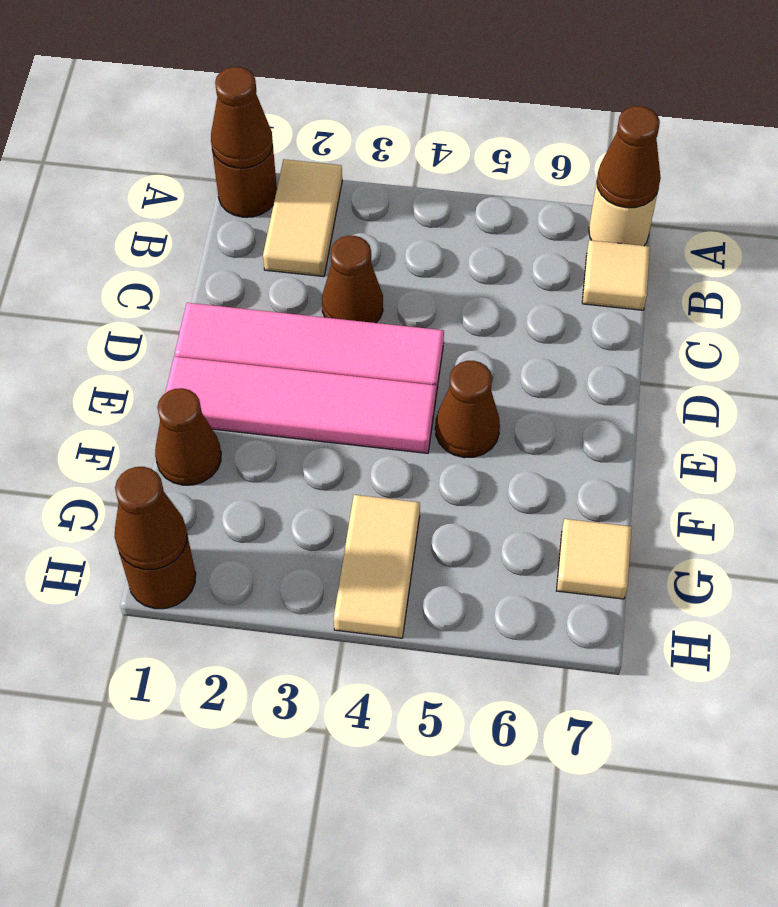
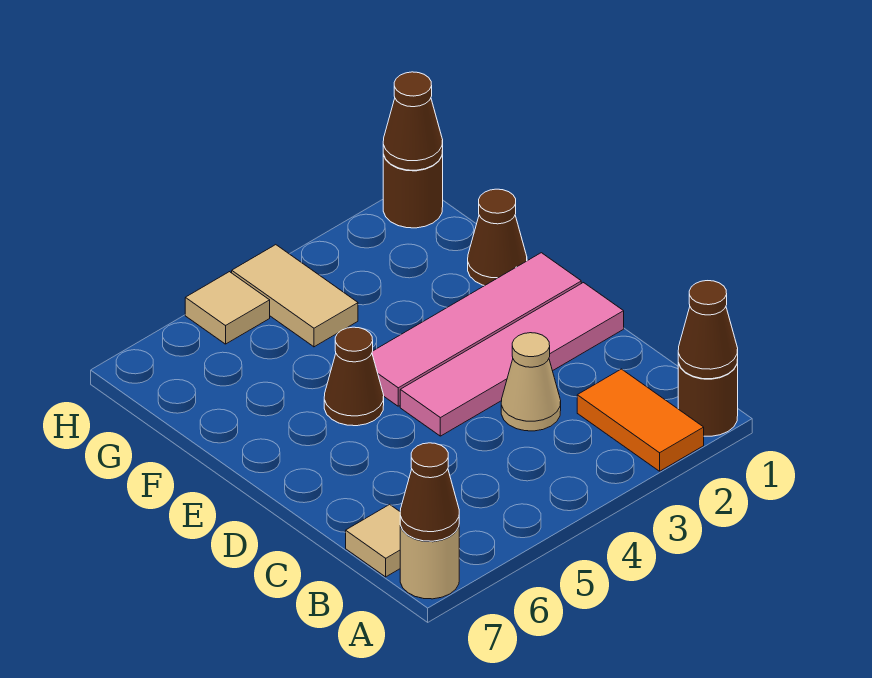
tan 1x2 tile [263,159,342,277] -> orange 1x2 tile [577,369,704,471]
brown 1x1 cone [322,236,383,323] -> tan 1x1 cone [501,333,561,431]
tan 1x1 tile [556,519,632,599] -> tan 1x1 tile moved to [185,272,270,344]

